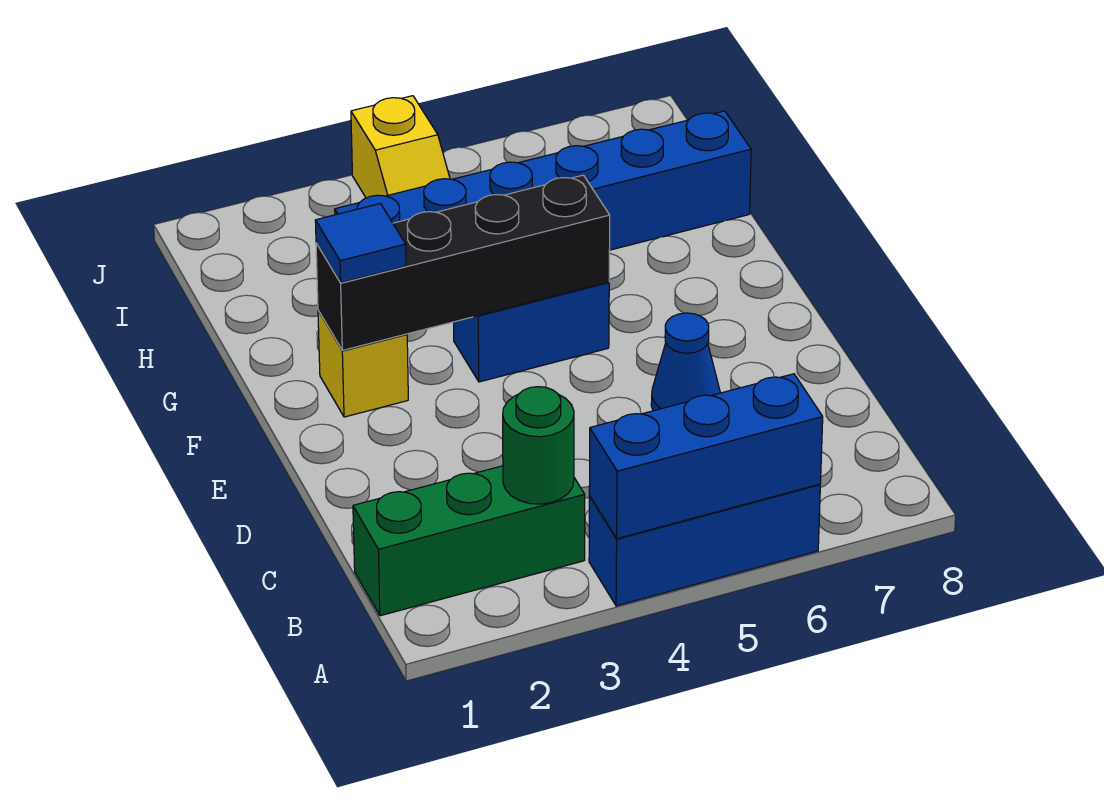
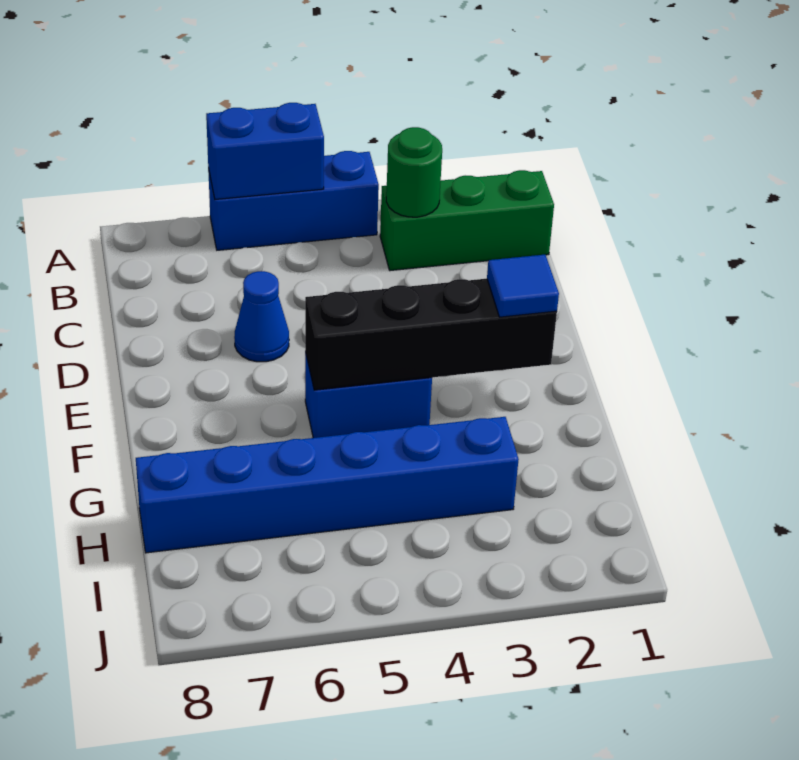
blue 1x3 brick [589,374,823,539] -> blue 1x2 brick [206,103,324,199]
yellow 1x1 brick [318,311,408,417] -> none
yellow 1x2 slope [351,96,450,198] -> none

